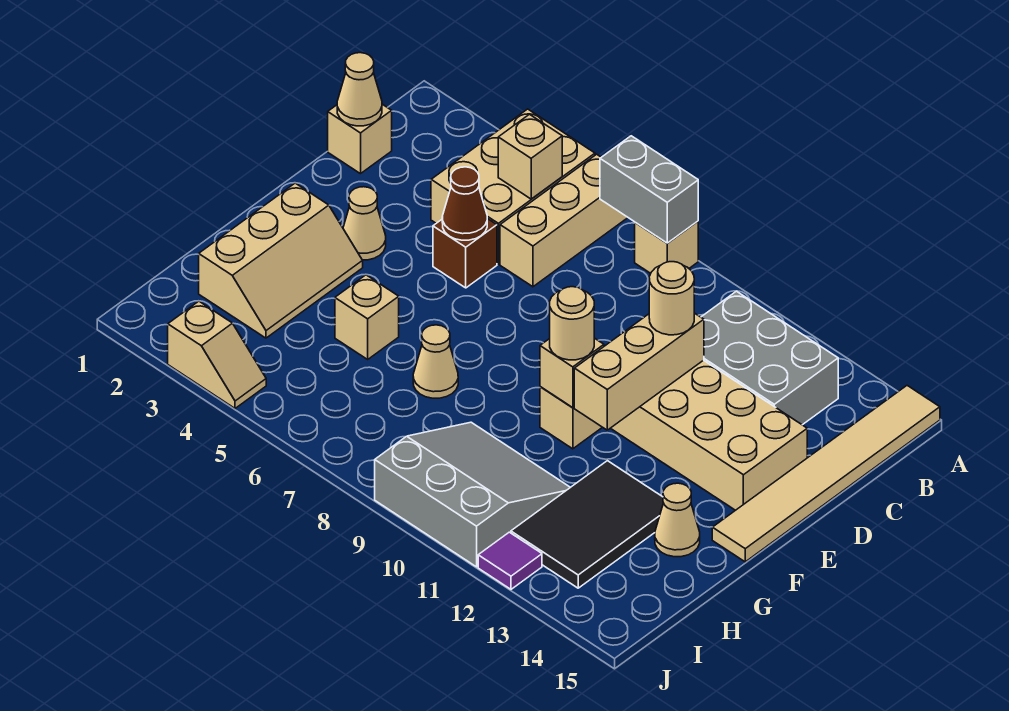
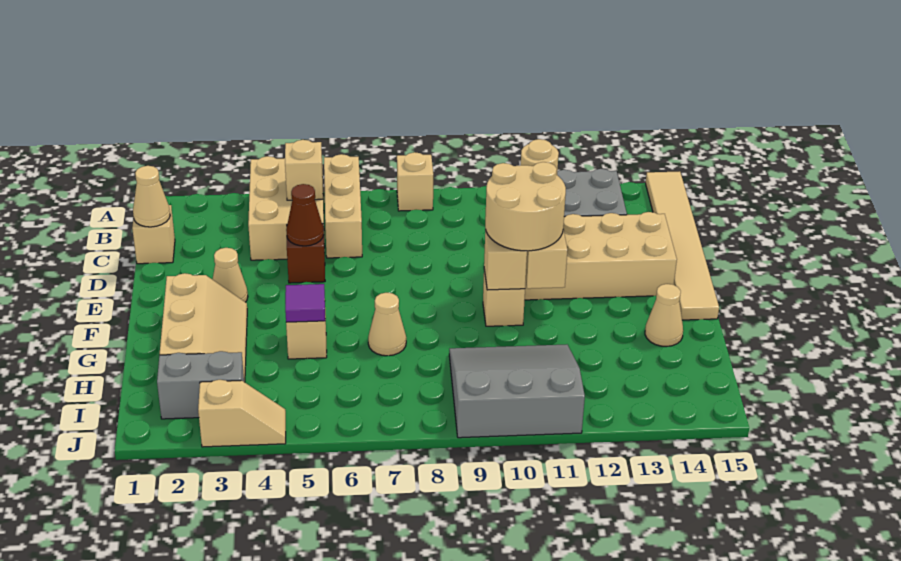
grey 1x2 brick [600,136,698,243] -> grey 1x2 brick moved to [157,351,244,419]
tan 1x1 round brick [550,287,594,360] -> tan 2x2 round brick [485,162,566,251]
black 2x3 tile [511,461,663,588] -> none
purple 1x1 tile [478,532,542,589] -> purple 1x1 tile moved to [285,284,325,322]

